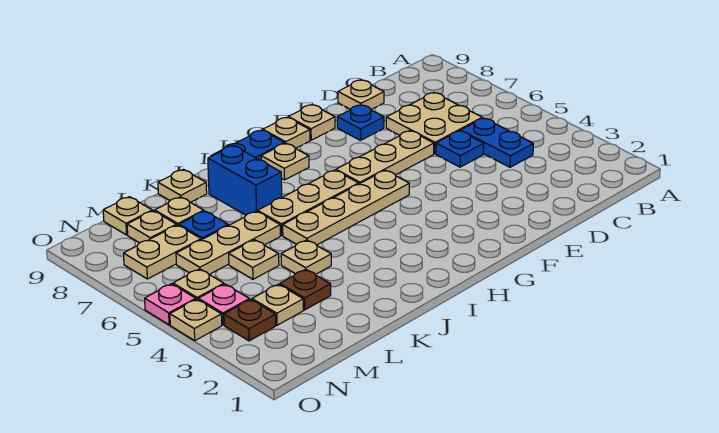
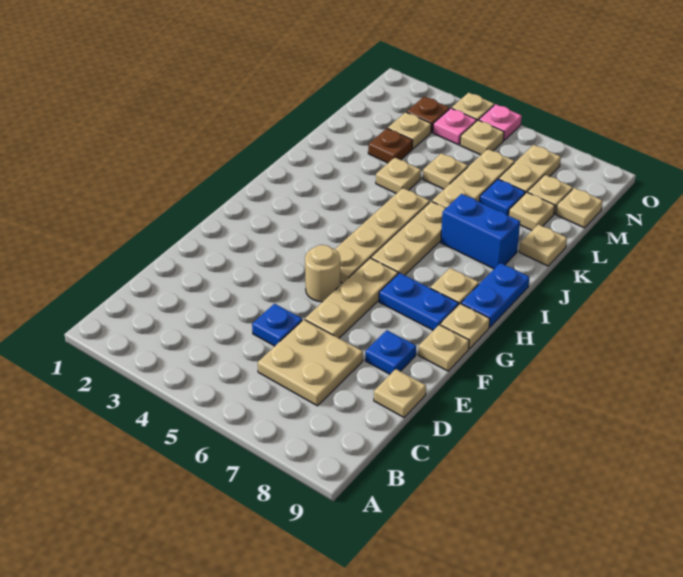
blue 1x2 plate [461,118,533,167] -> blue 1x2 plate moved to [379,273,459,330]
none -> tan 1x1 round brick [305,245,340,302]

